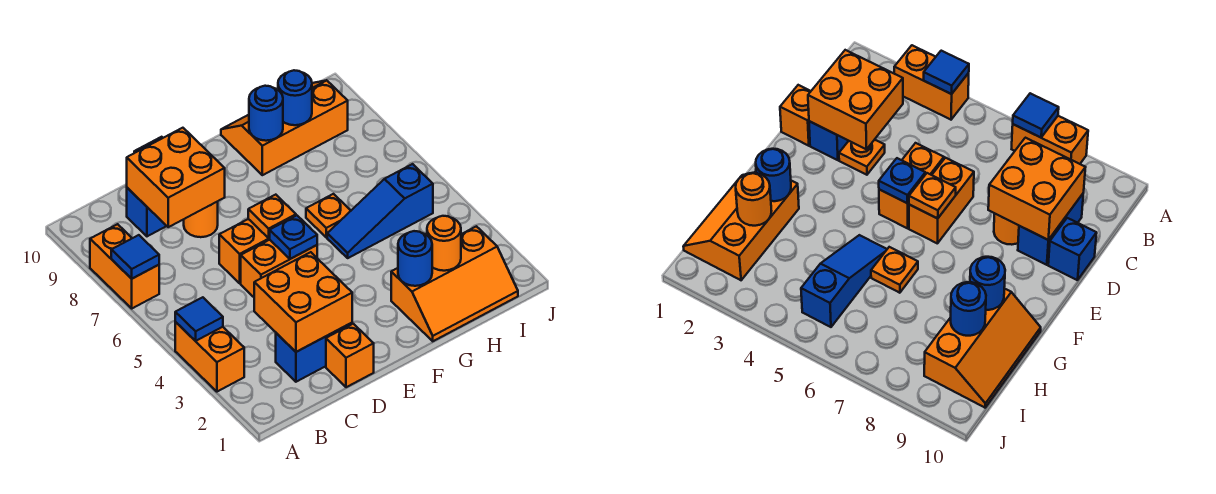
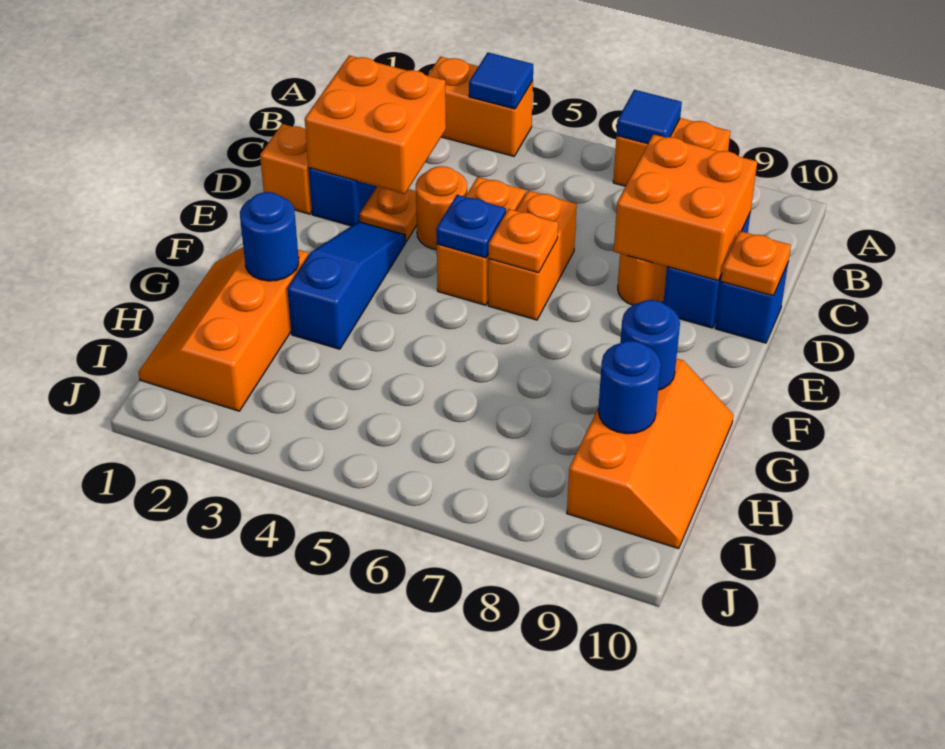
blue 1x3 slope [327,164,433,258] -> blue 1x3 slope moved to [287,222,406,349]
orange 1x1 plate [306,194,351,237] -> orange 1x1 plate moved to [721,231,791,296]
orange 1x1 round brick [427,216,461,271] -> orange 1x1 round brick moved to [416,166,467,250]

